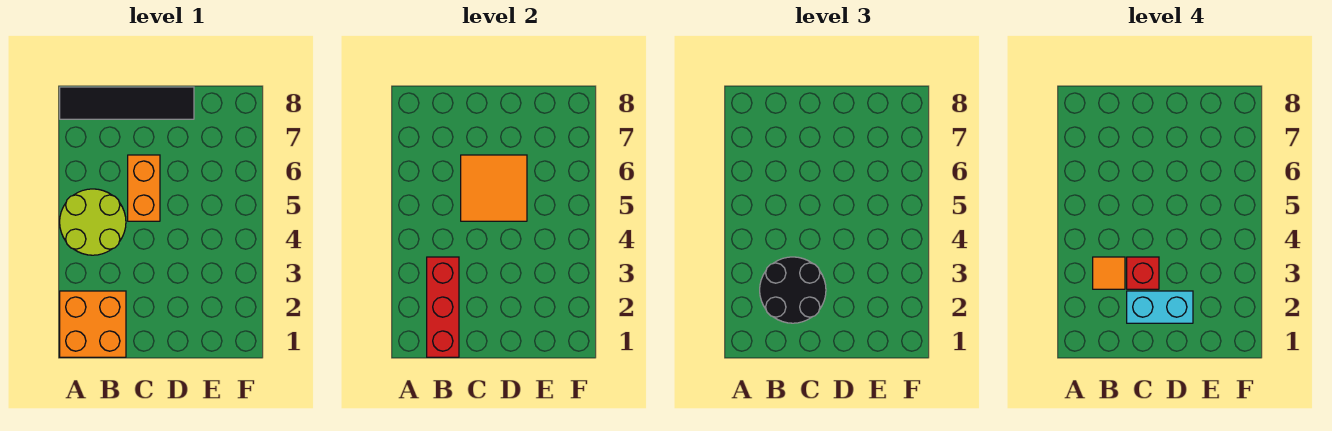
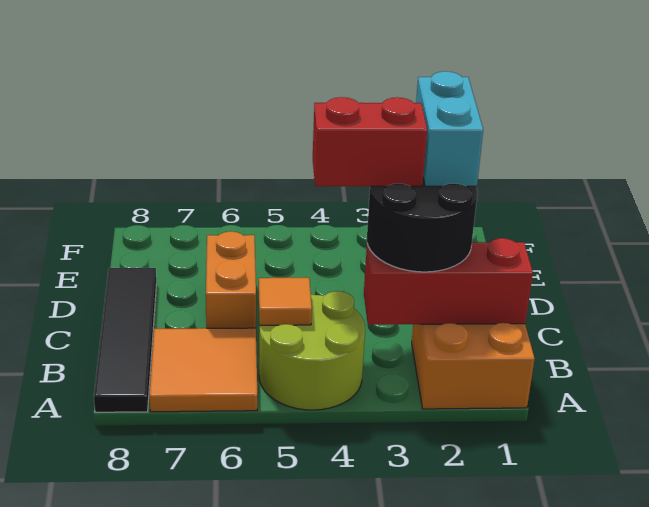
orange 1x1 tile [1093,257,1125,289] -> orange 1x1 tile moved to [259,278,312,325]
red 1x1 brick [1127,257,1159,289] -> red 1x2 brick [313,97,427,186]
orange 1x2 brick [128,155,160,221] -> orange 1x2 brick turned to [206,231,256,328]
orange 2x2 tile [461,155,527,221] -> orange 2x2 tile moved to [150,328,257,412]

